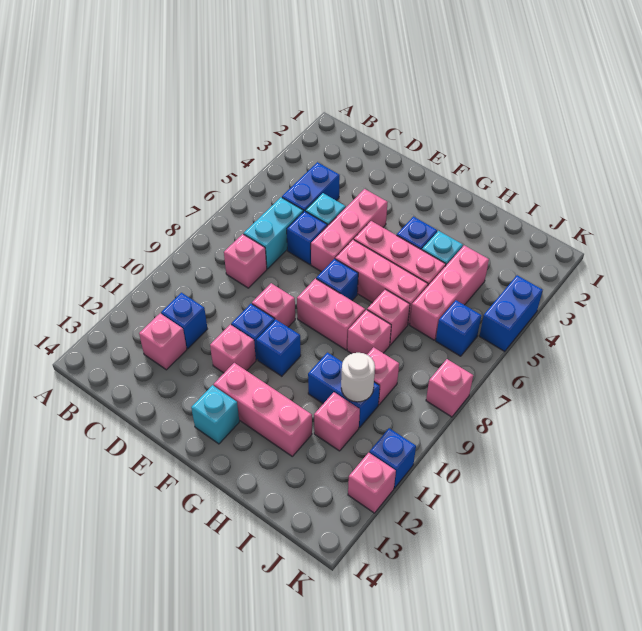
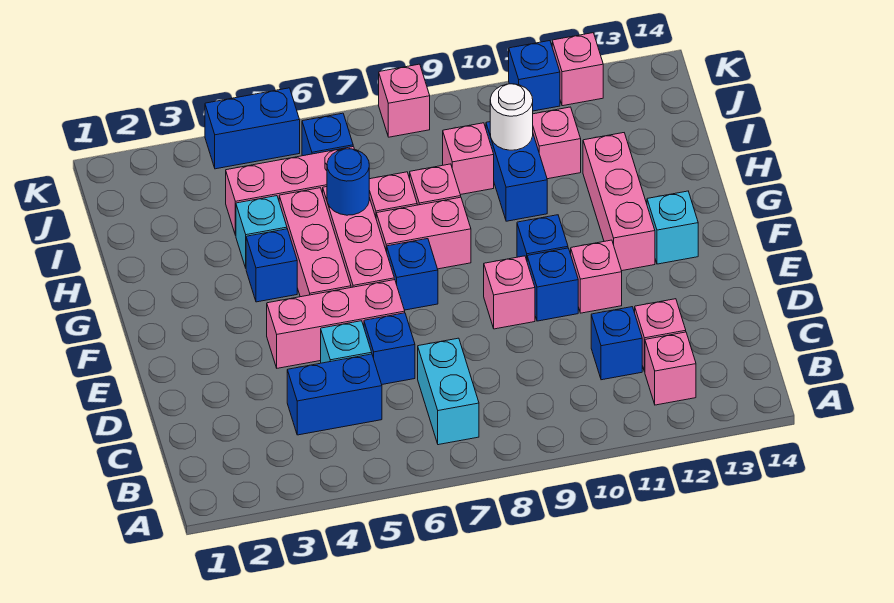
cyan 1x2 brick [244,197,303,269] -> cyan 1x2 brick turned to [418,338,479,445]
pink 1x1 brick [224,234,267,288] -> pink 1x1 brick moved to [645,332,696,405]
pink 1x2 brick [297,279,365,350] -> pink 1x2 brick turned to [376,197,471,269]
none -> blue 1x1 round brick [327,149,369,215]

